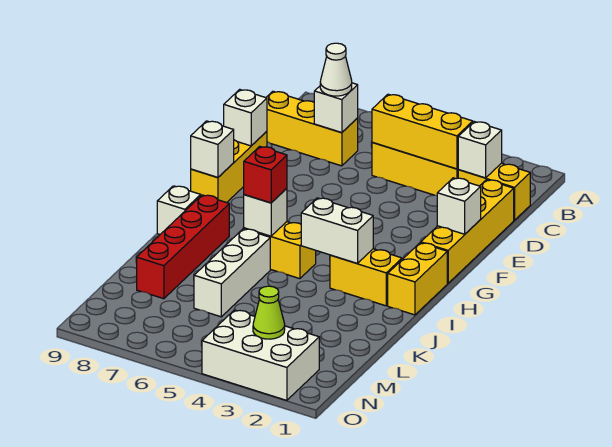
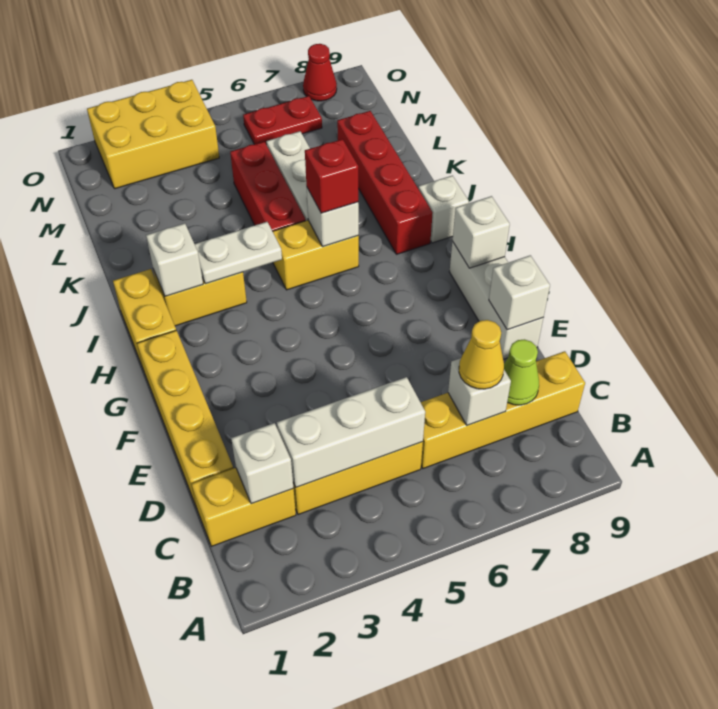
yellow 1x3 brick [372,94,473,169] -> white 1x3 brick [277,377,425,487]
yellow 1x3 brick [266,91,358,166] -> yellow 1x4 brick [421,351,585,468]
white 1x1 cone [320,43,352,96] -> yellow 1x1 cone [459,320,504,389]
yellow 1x3 brick [191,131,267,203] -> white 1x3 brick [449,241,543,359]
white 1x1 brick [437,178,481,234] -> white 1x1 brick moved to [146,223,203,296]
white 1x2 brick [301,198,373,263] -> white 1x2 plate [195,222,282,284]
none -> red 1x3 brick [230,142,306,231]
white 2x3 brick [202,310,319,400] -> yellow 2x3 brick [87,80,219,189]
lime 1x1 cone [253,286,285,339] -> lime 1x1 cone moved to [504,339,539,405]
none -> red 1x2 plate [243,96,322,144]
none -> red 1x1 cone [303,44,337,101]

